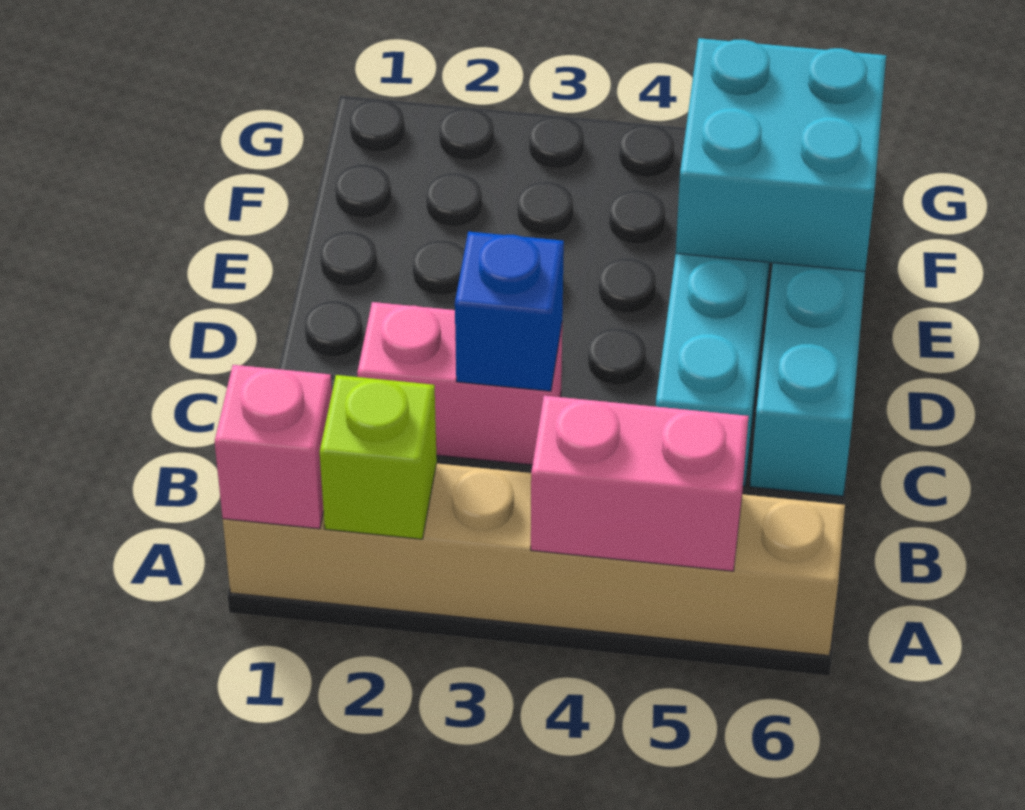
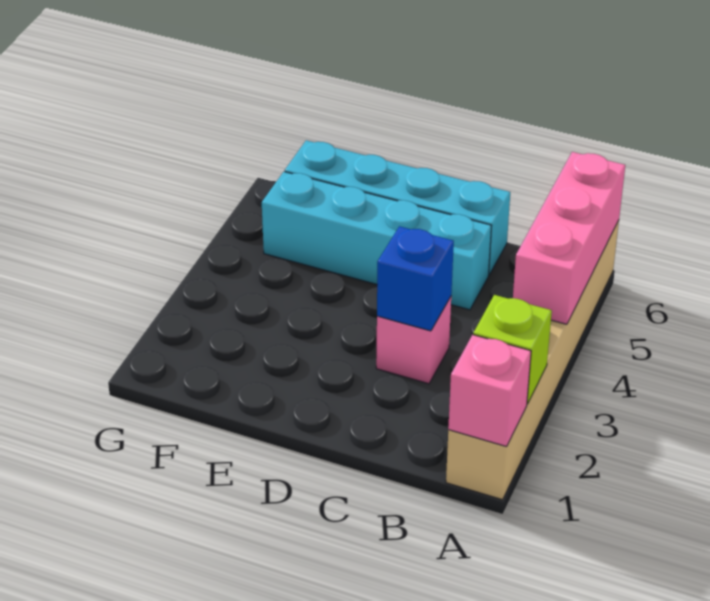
pink 1x2 brick [531,396,749,571] -> pink 1x3 brick [513,152,625,324]
pink 1x2 brick [357,302,562,465] -> pink 1x1 brick [376,297,451,384]
cyan 2x2 brick [676,38,886,271] -> none

